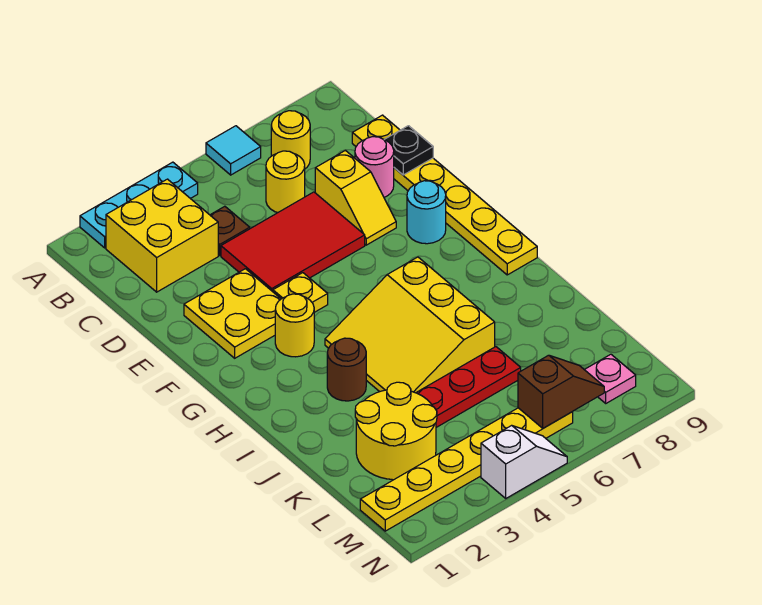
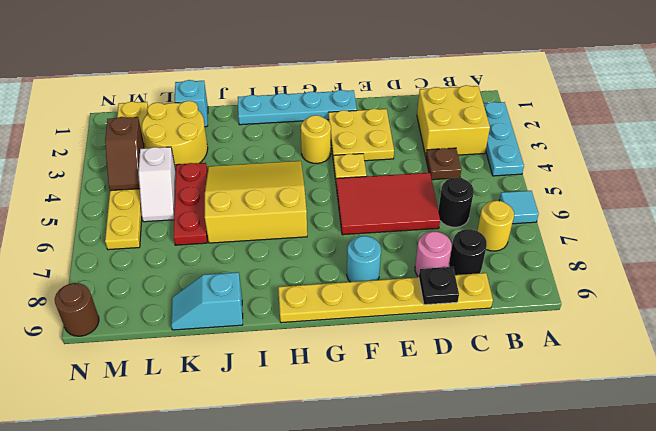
yellow 1x1 round brick [266,151,305,213] -> black 1x1 round brick [438,177,474,227]
none -> black 1x1 round brick [449,229,487,275]
red 2x3 tile [221,192,365,292] -> red 2x3 tile turned to [336,173,440,235]
yellow 1x2 slope [315,150,396,245] -> none
none -> cyan 1x4 plate [238,90,357,125]
brown 1x1 round brick [327,338,366,401] -> brown 1x1 round brick moved to [55,283,99,336]
none -> cyan 1x2 slope [171,272,243,330]
none -> cyan 1x1 brick [175,80,208,127]
brown 1x2 slope [518,355,604,428] -> brown 1x2 slope moved to [105,117,144,191]
pink 1x1 plate [584,354,636,403] -> none
white 1x2 slope [481,425,567,498] -> white 1x2 slope moved to [139,147,176,222]

